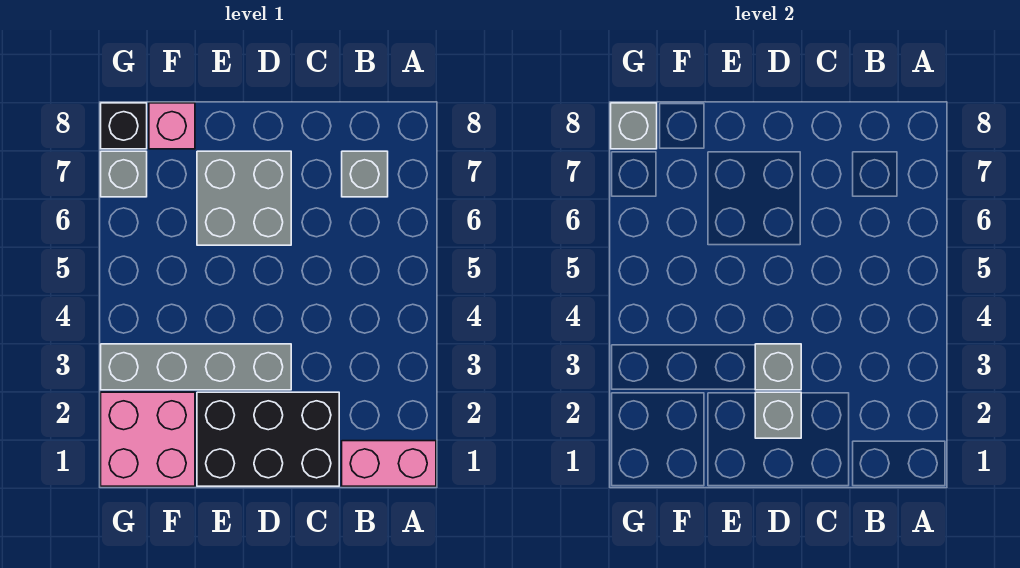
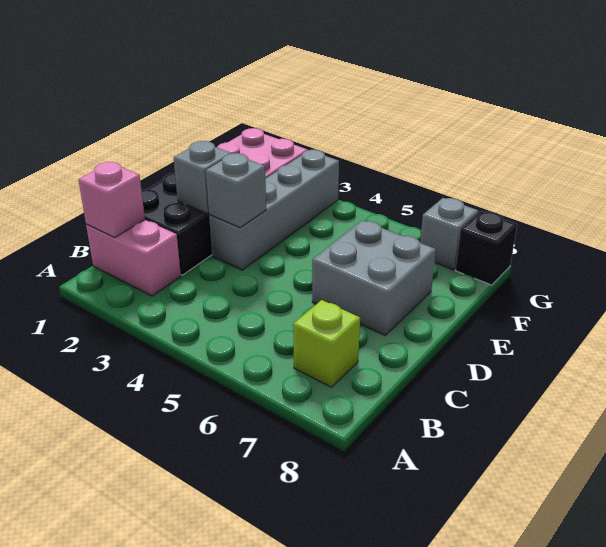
pink 1x2 brick [342,441,436,486] -> pink 1x2 brick turned to [86,220,181,296]
grey 1x1 brick [342,151,388,197] -> lime 1x1 brick [293,300,360,387]
pink 1x1 brick [149,103,195,149] -> pink 1x1 brick moved to [78,162,145,238]
grey 1x1 brick [611,103,657,149] -> none

